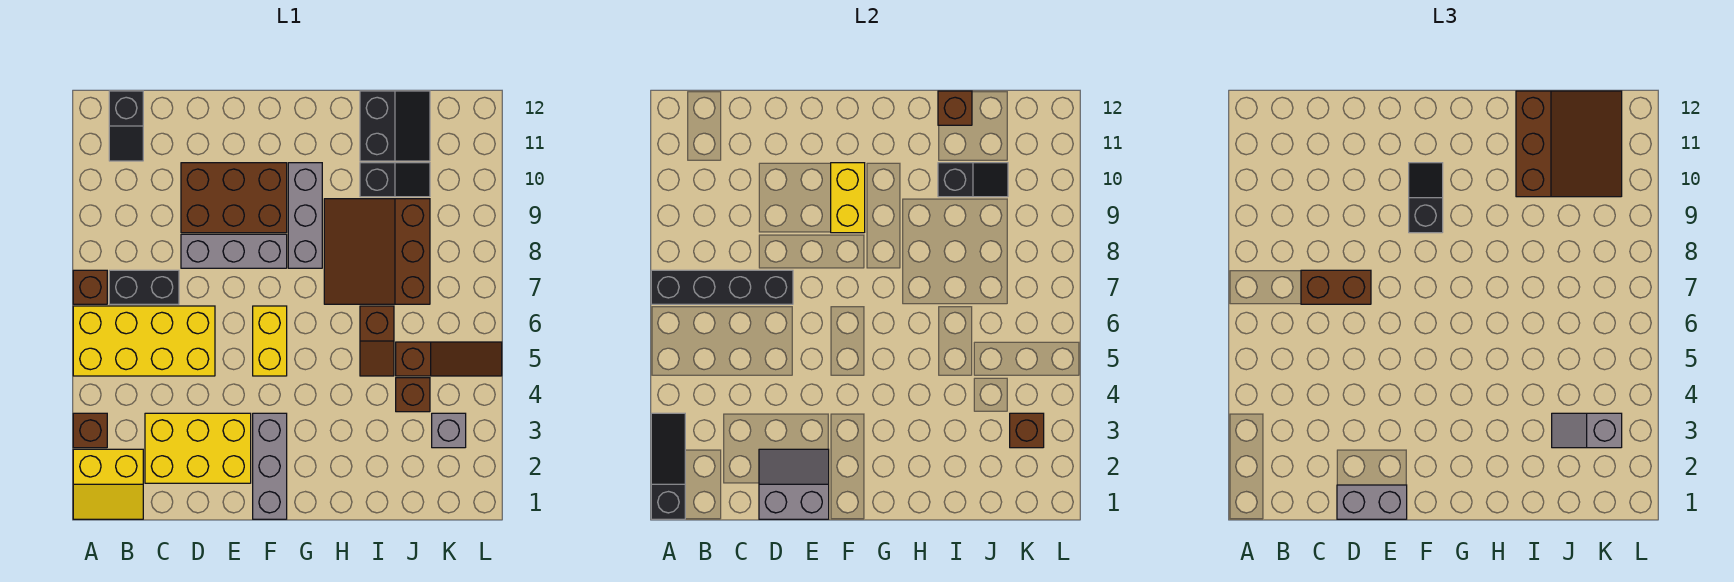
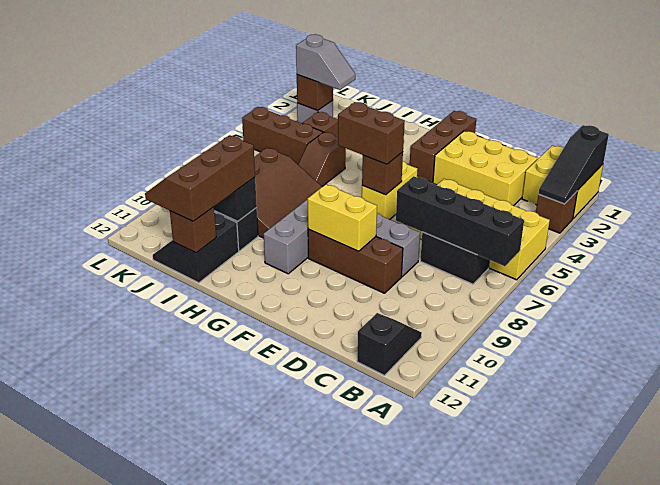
yellow 2x2 slope [73,449,143,519] -> yellow 2x2 brick [522,146,603,218]
brown 1x1 brick [73,270,107,304] -> brown 1x1 brick moved to [362,152,403,195]
brown 1x2 brick [1301,270,1371,304] -> brown 1x2 brick moved to [338,102,405,164]
grey 2x2 slope [759,449,829,519] -> none
grey 1x2 brick [1337,485,1407,519] -> none
brown 2x3 brick [181,163,287,233] -> brown 1x3 brick [308,229,403,293]
grey 1x3 brick [253,413,287,519] -> brown 1x3 brick [410,111,476,183]
yellow 1x2 brick [831,163,865,233] -> yellow 1x2 brick turned to [308,184,377,251]
black 1x2 slope [1409,163,1443,233] -> none
brown 1x2 slope [360,306,394,376] -> brown 1x2 slope turned to [298,132,346,187]
brown 3x3 slope [1516,91,1622,197] -> brown 2x3 slope [145,135,255,221]
brown 1x3 slope [396,342,502,376] -> brown 1x3 brick [242,107,323,164]

